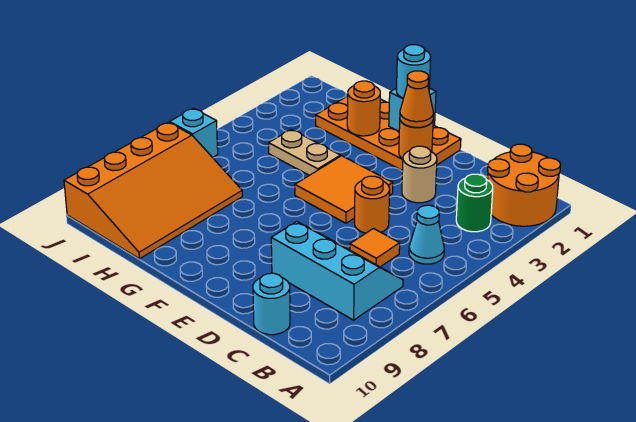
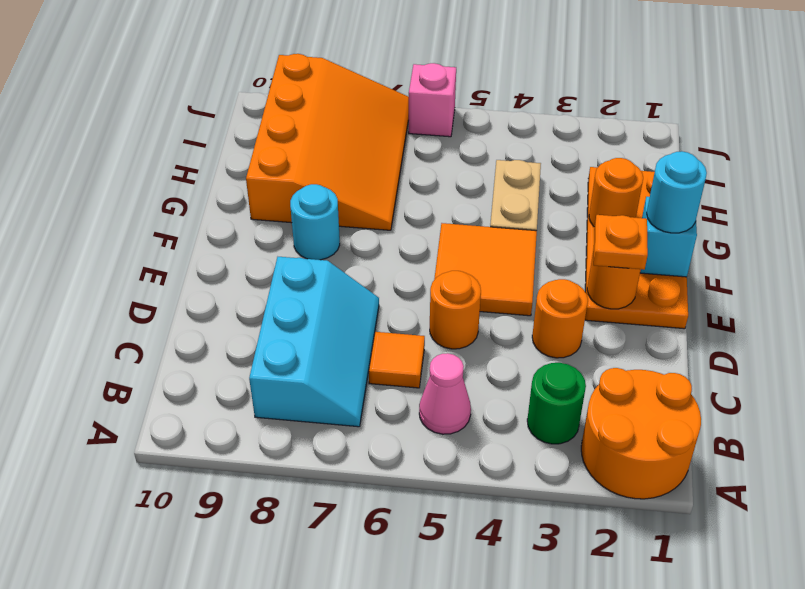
cyan 1x1 cone [409,205,444,264] -> pink 1x1 cone [419,353,471,434]
cyan 1x1 round brick [253,273,290,335] -> cyan 1x1 round brick moved to [290,184,340,260]
tan 1x1 round brick [402,146,437,203] -> orange 1x1 round brick [532,279,588,358]
orange 1x1 cone [400,71,434,127] -> orange 1x1 plate [593,215,648,270]
orange 3x4 slope [64,122,242,259] -> orange 3x4 slope turned to [246,54,409,230]
cyan 1x1 brick [170,108,218,158] -> pink 1x1 brick [409,63,456,137]

